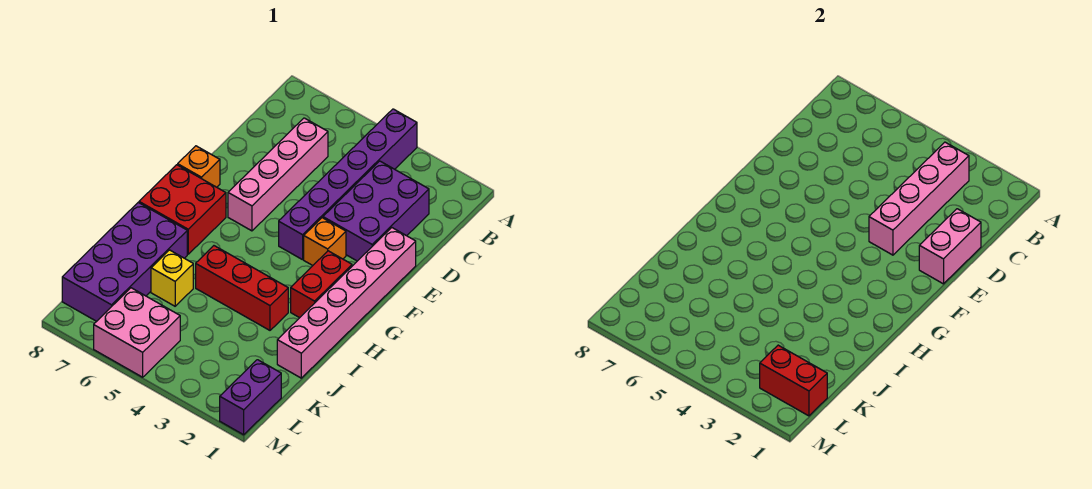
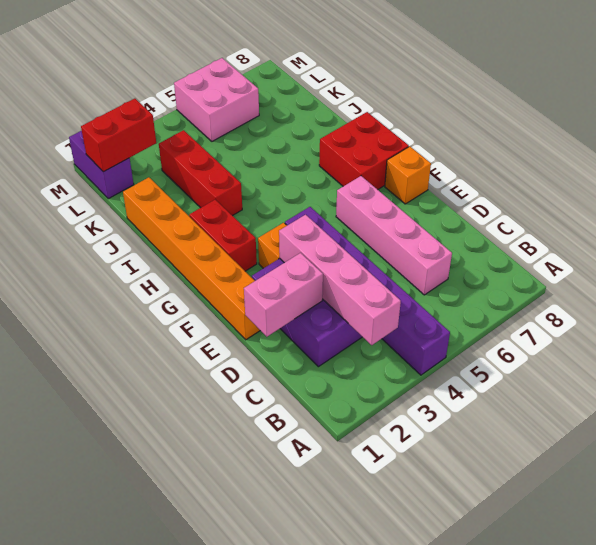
pink 1x2 brick [919,209,981,284] -> pink 1x2 brick turned to [244,253,323,337]
pink 1x6 brick [277,228,416,378] -> orange 1x6 brick [123,177,260,340]
red 1x3 brick [196,246,288,330] -> red 1x3 brick turned to [159,130,242,216]
purple 2x4 brick [62,202,187,321] -> none
yellow 1x1 brick [151,250,193,306] -> none

